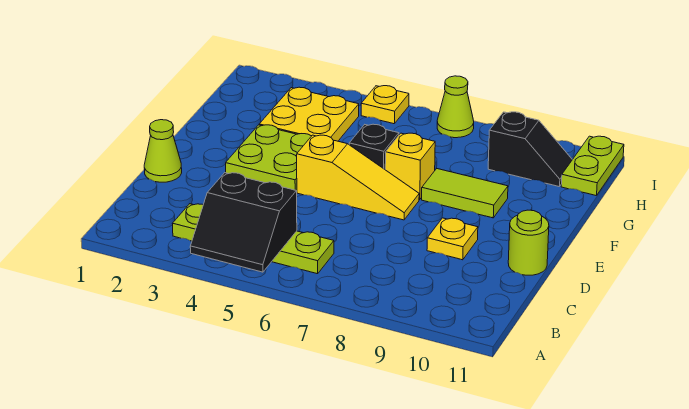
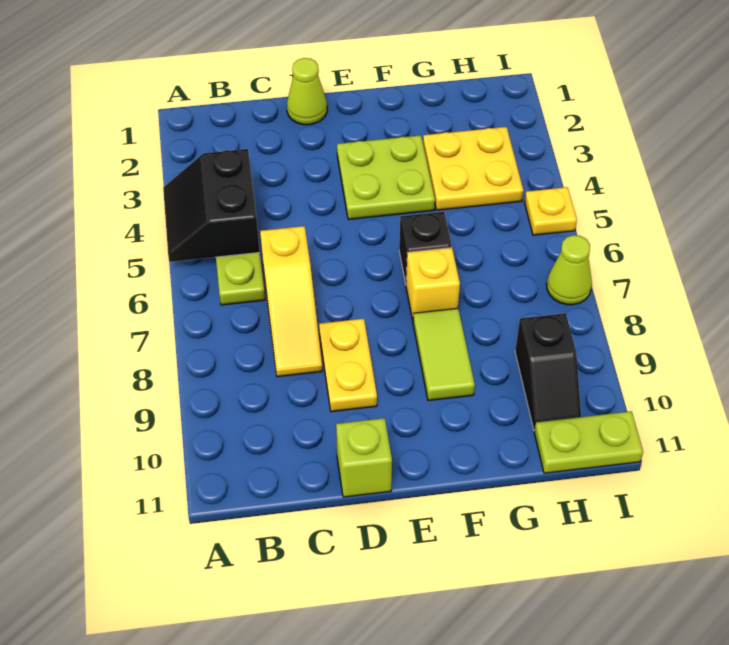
yellow 1x1 plate [427,218,478,260] -> yellow 1x2 plate [319,319,377,412]
lime 1x1 round brick [508,210,549,275] -> lime 1x1 brick [336,418,392,497]
yellow 1x3 slope [297,135,419,220] -> yellow 1x3 slope moved to [260,226,322,377]

